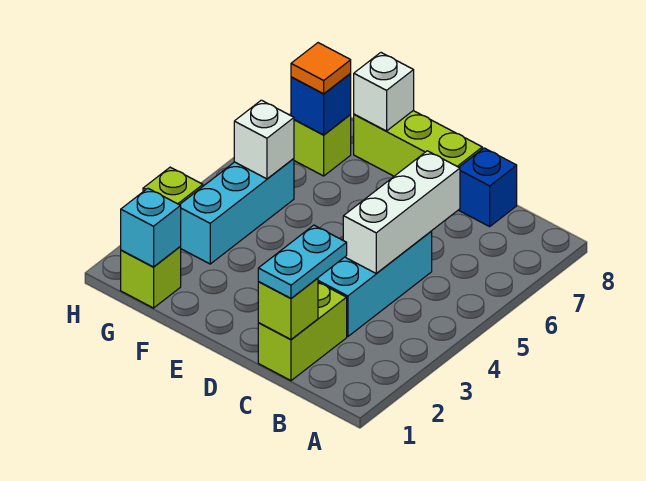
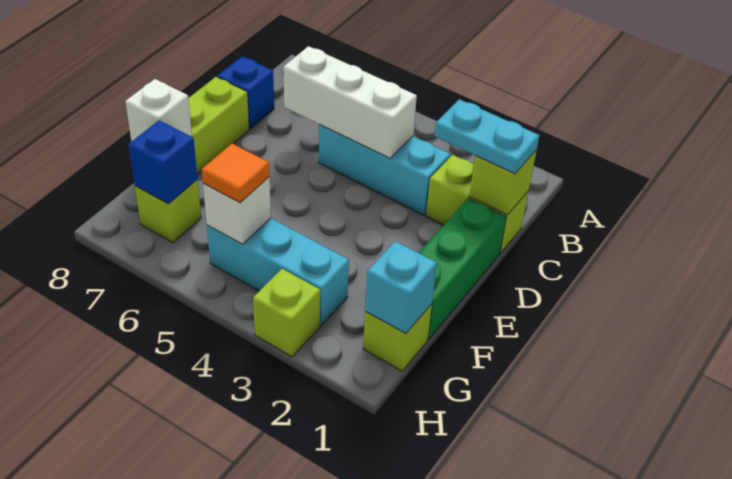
none -> green 1x3 brick [419,198,506,339]
orange 1x1 tile [291,43,351,94] -> orange 1x1 tile moved to [202,144,270,203]

